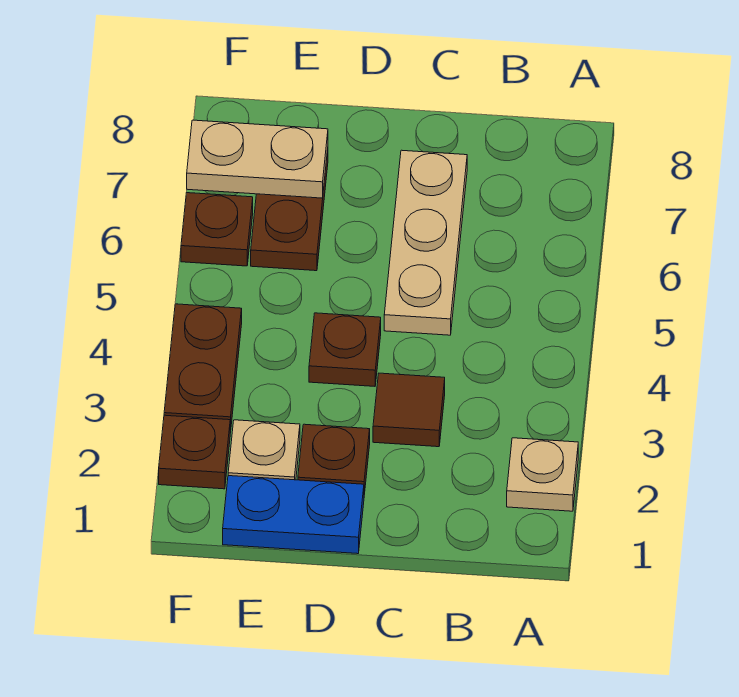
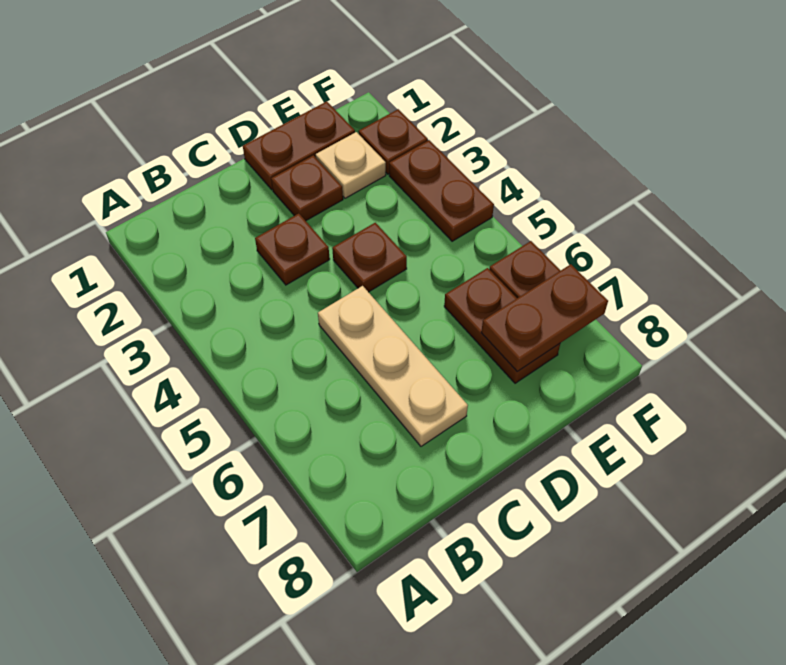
tan 1x1 plate [507,438,578,511] -> none
brown 1x1 tile [373,373,445,447] -> brown 1x1 plate [255,214,330,285]
blue 1x2 plate [223,476,364,554] -> brown 1x2 plate [243,101,355,190]
tan 1x2 plate [187,120,328,198] -> brown 1x2 plate [481,264,608,372]

